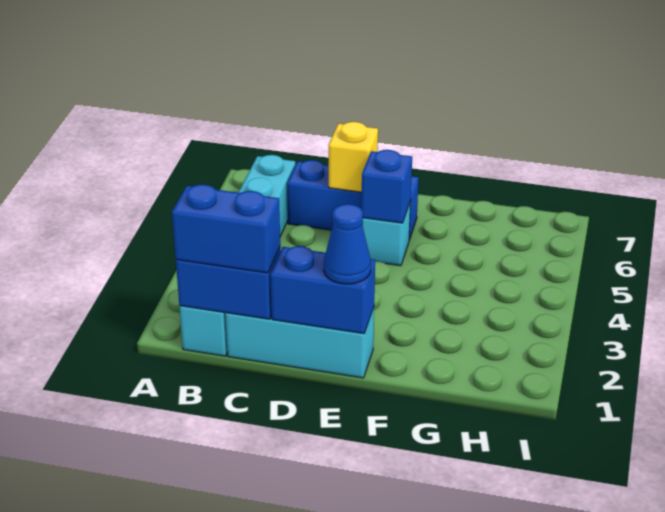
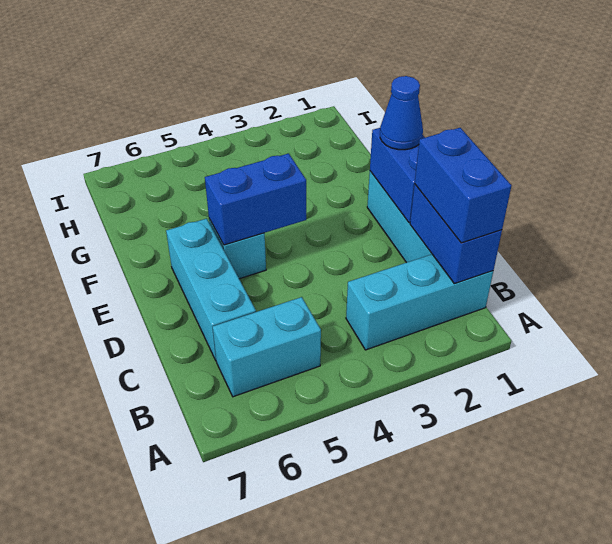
blue 1x3 brick [287,160,419,240] -> cyan 1x3 brick [166,219,256,360]
yellow 1x1 brick [329,122,378,192] -> none
blue 1x1 brick [361,150,412,223] -> blue 1x2 brick [205,153,306,245]

